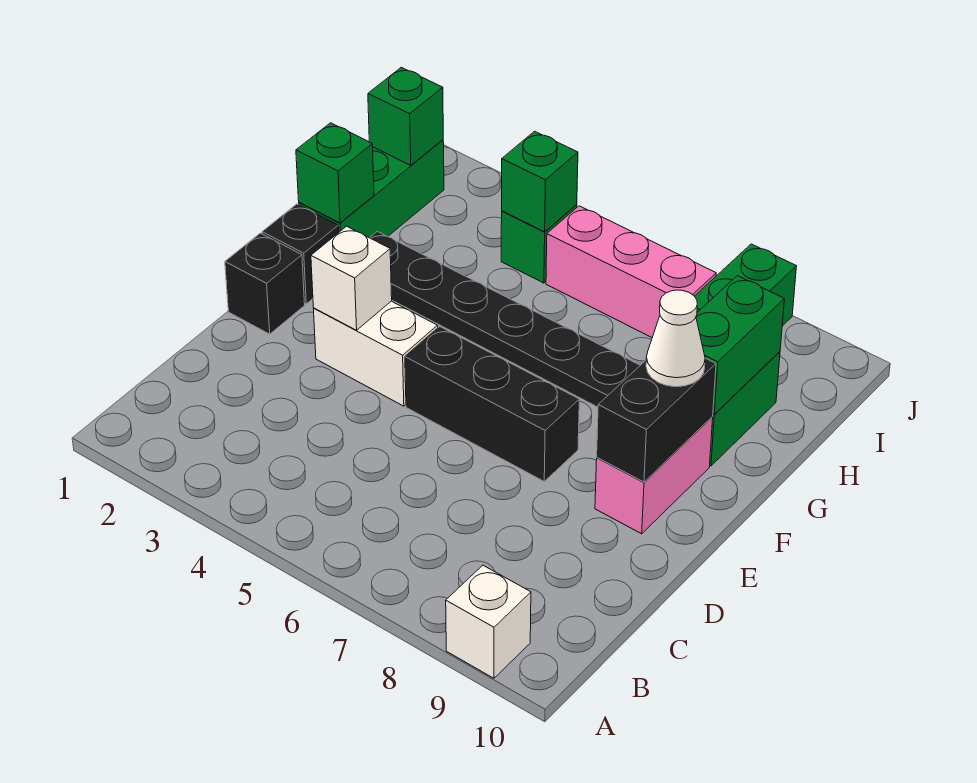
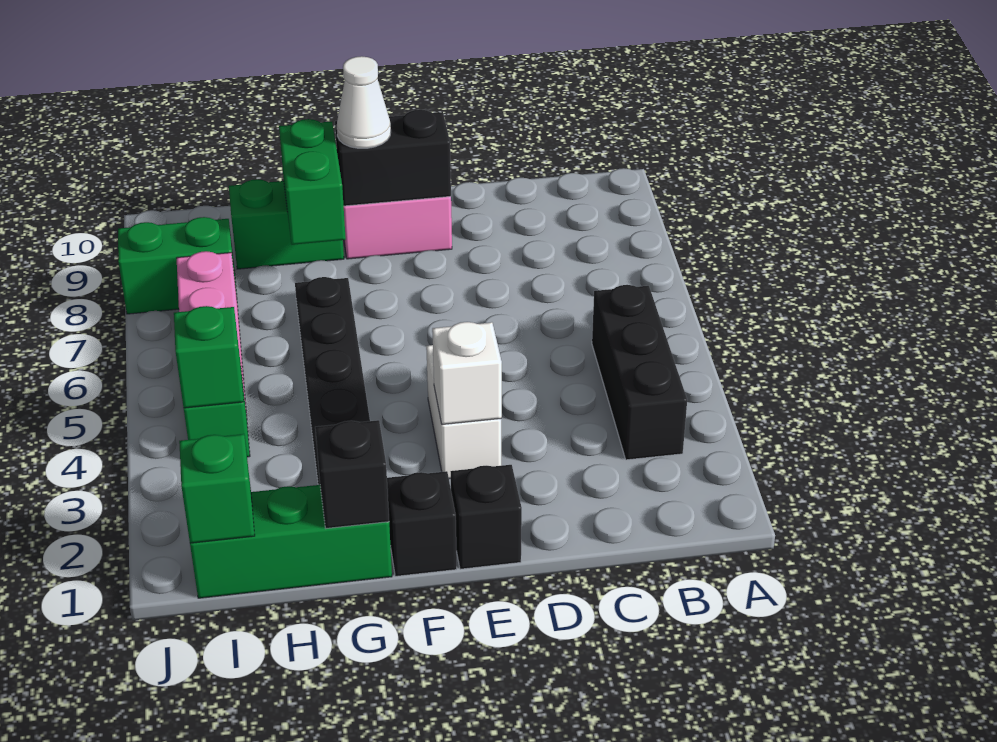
white 1x1 brick [446,565,531,678] -> none
black 1x3 brick [405,327,579,481] -> black 1x3 brick moved to [592,285,687,460]
green 1x1 brick [296,123,374,223] -> black 1x1 brick [315,420,389,528]
green 1x2 brick [696,276,784,414] -> green 1x2 brick turned to [279,119,346,245]

